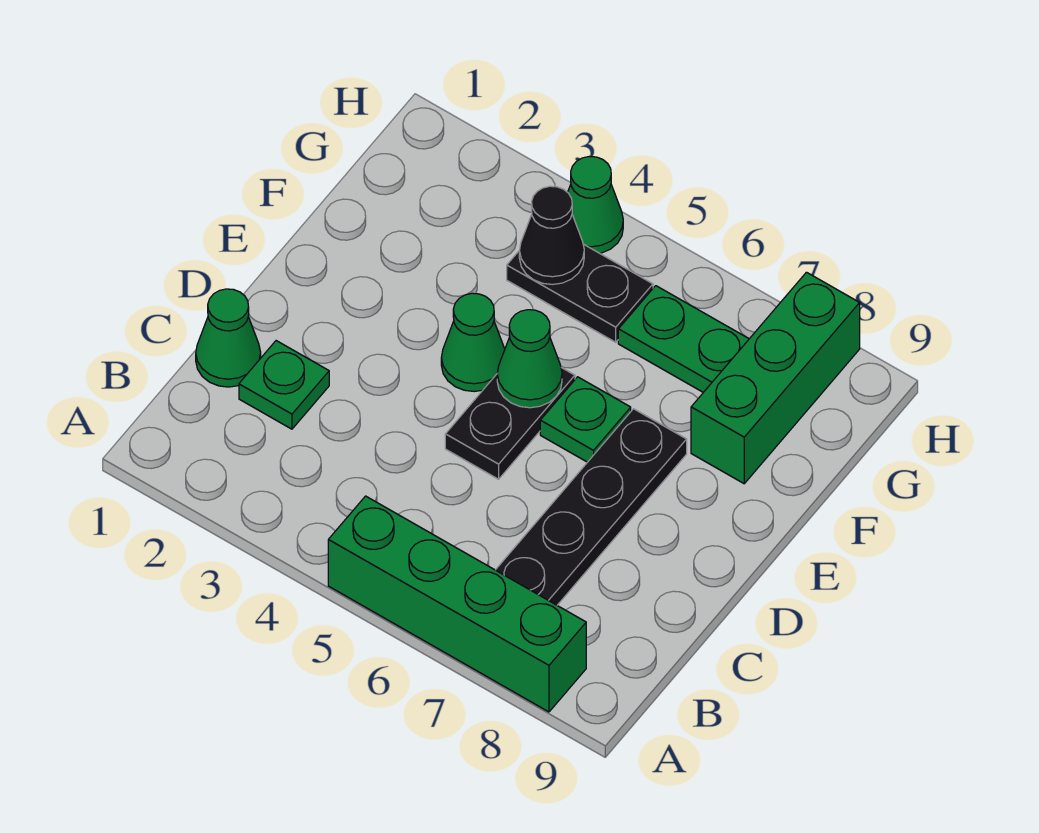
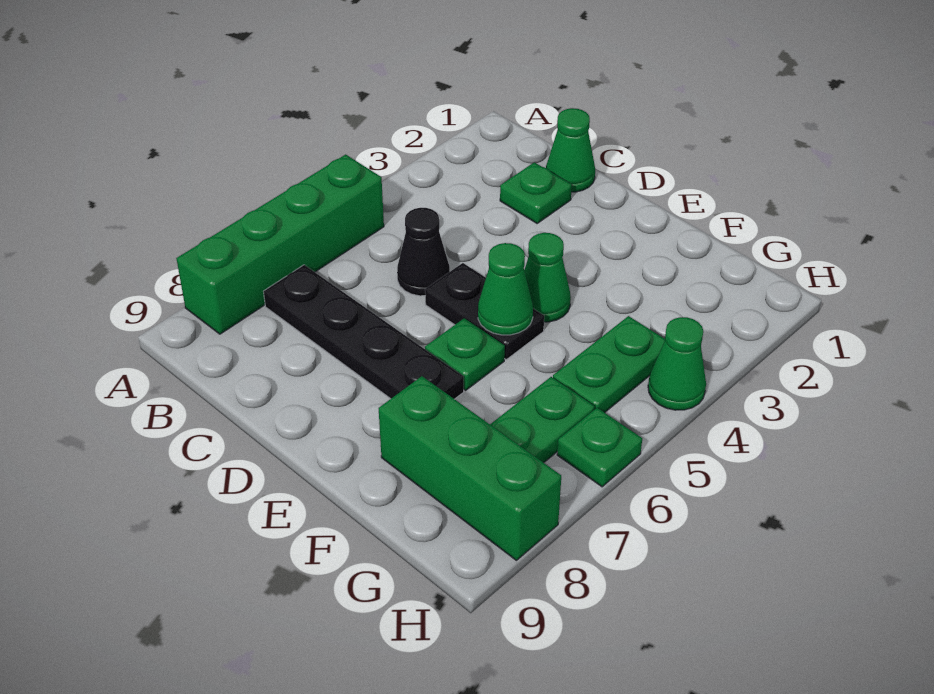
black 1x2 plate [507,244,653,342] -> green 1x2 plate [553,316,665,413]
black 1x1 cone [519,186,584,284] -> black 1x1 cone moved to [397,208,450,296]
none -> green 1x1 plate [557,408,642,487]

